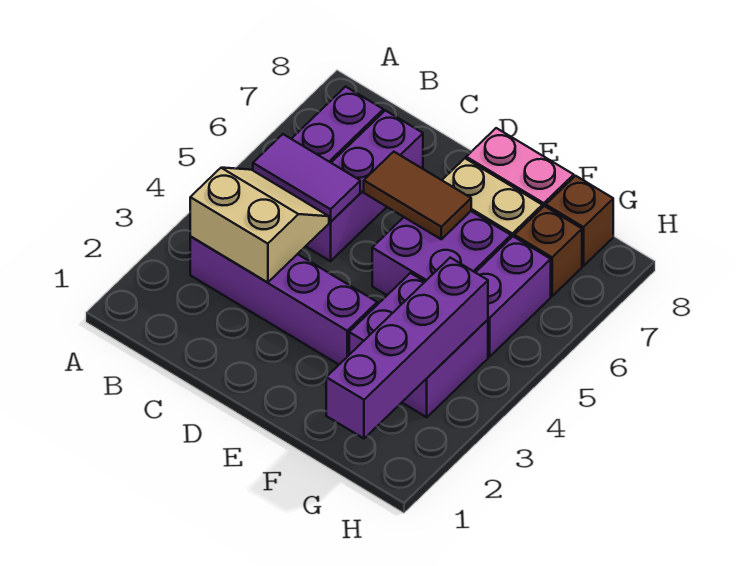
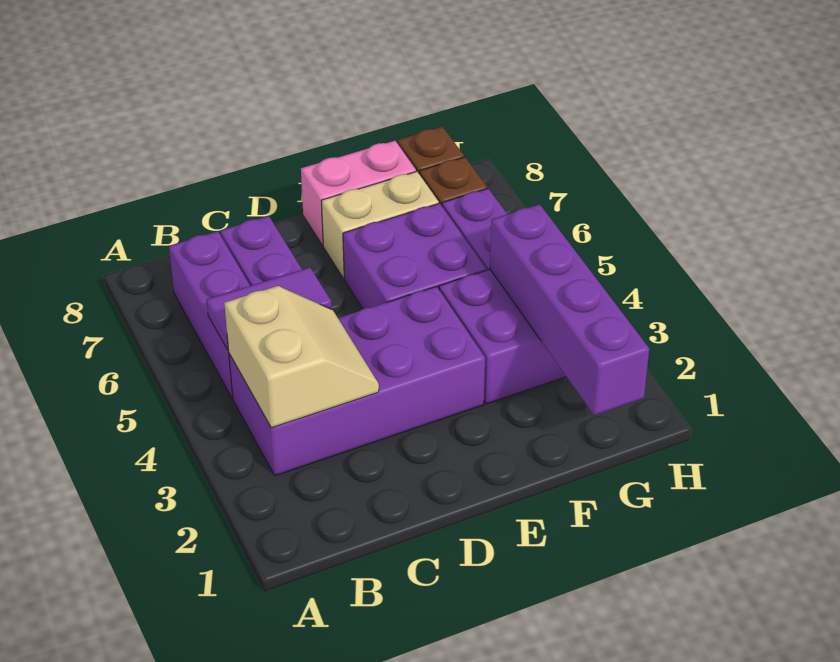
purple 1x4 brick [190,237,377,364] -> purple 2x4 brick [229,286,485,476]
tan 2x2 slope [190,168,329,282] -> tan 2x2 slope turned to [224,286,379,428]
brown 1x2 tile [364,152,471,239] -> none

